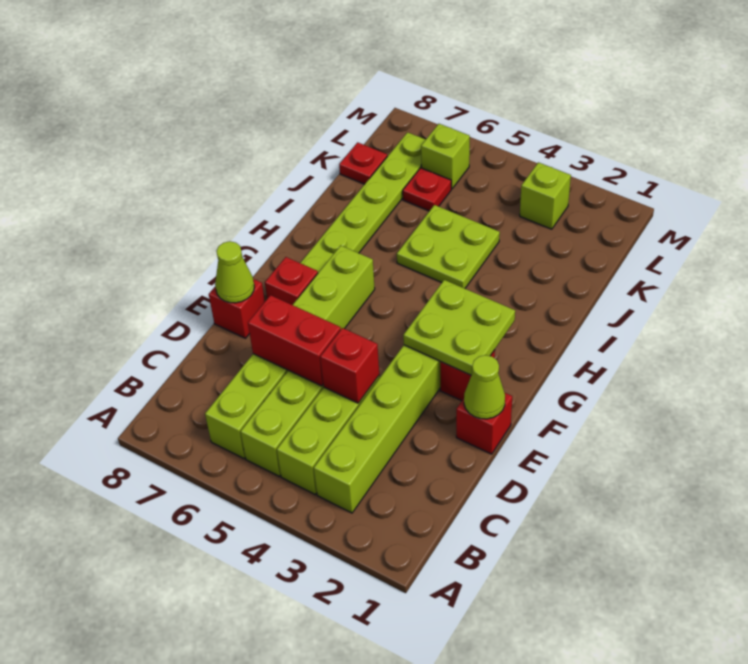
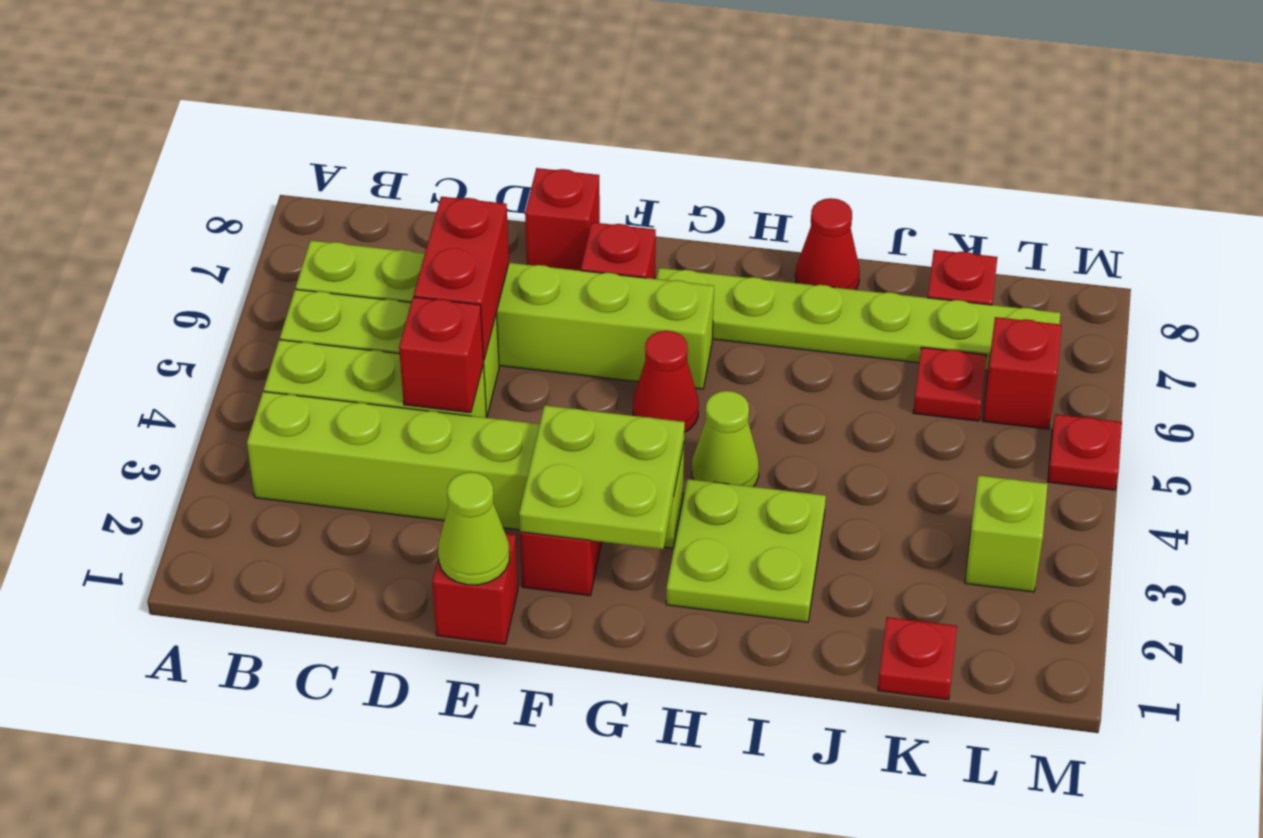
lime 1x1 cone [215,241,254,303] -> lime 1x1 cone moved to [692,391,759,487]
none -> red 1x1 cone [633,331,699,433]
lime 2x2 plate [397,205,500,288] -> lime 2x2 plate moved to [666,479,826,622]
none -> red 1x1 cone [796,198,860,290]
none -> red 1x1 plate [878,617,957,699]
lime 1x1 brick [421,124,470,189] -> red 1x1 brick [983,317,1062,429]
none -> red 1x1 plate [1048,414,1122,490]

